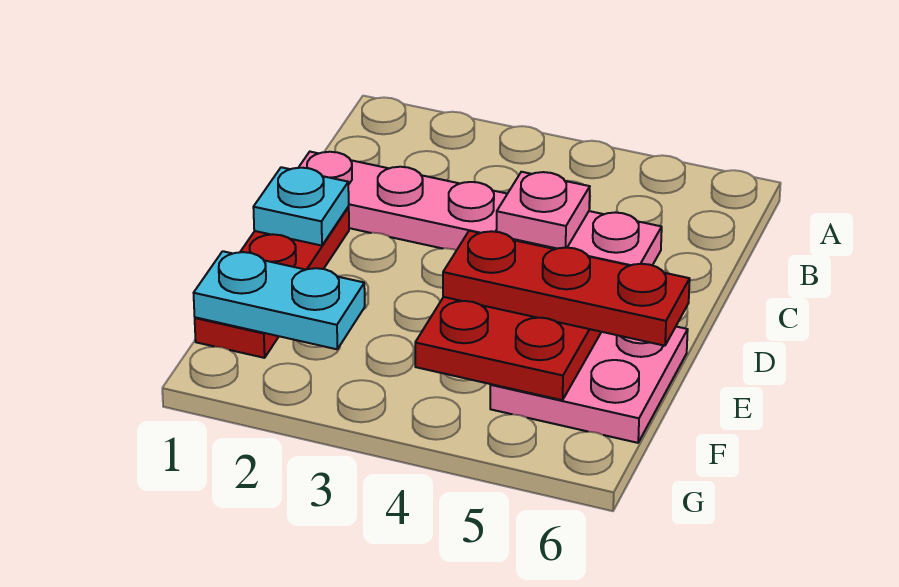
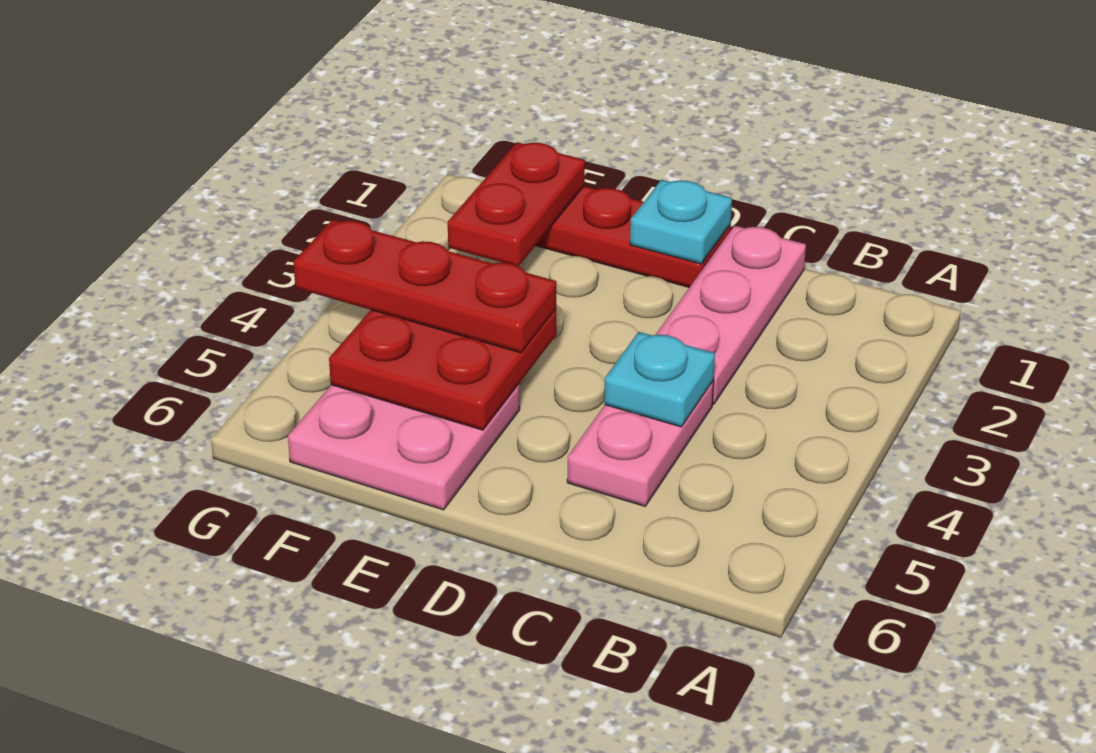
pink 1x1 plate [497,172,590,248] -> cyan 1x1 plate [604,332,715,427]
red 1x3 plate [443,231,690,346] -> red 1x3 plate turned to [293,219,556,353]
cyan 1x2 plate [194,251,365,349] -> red 1x2 plate [448,142,585,266]

